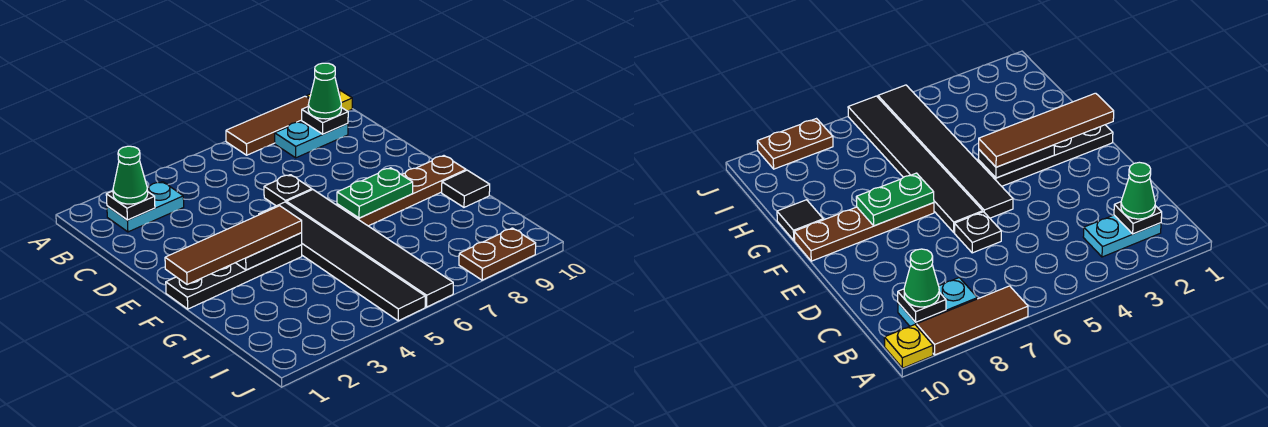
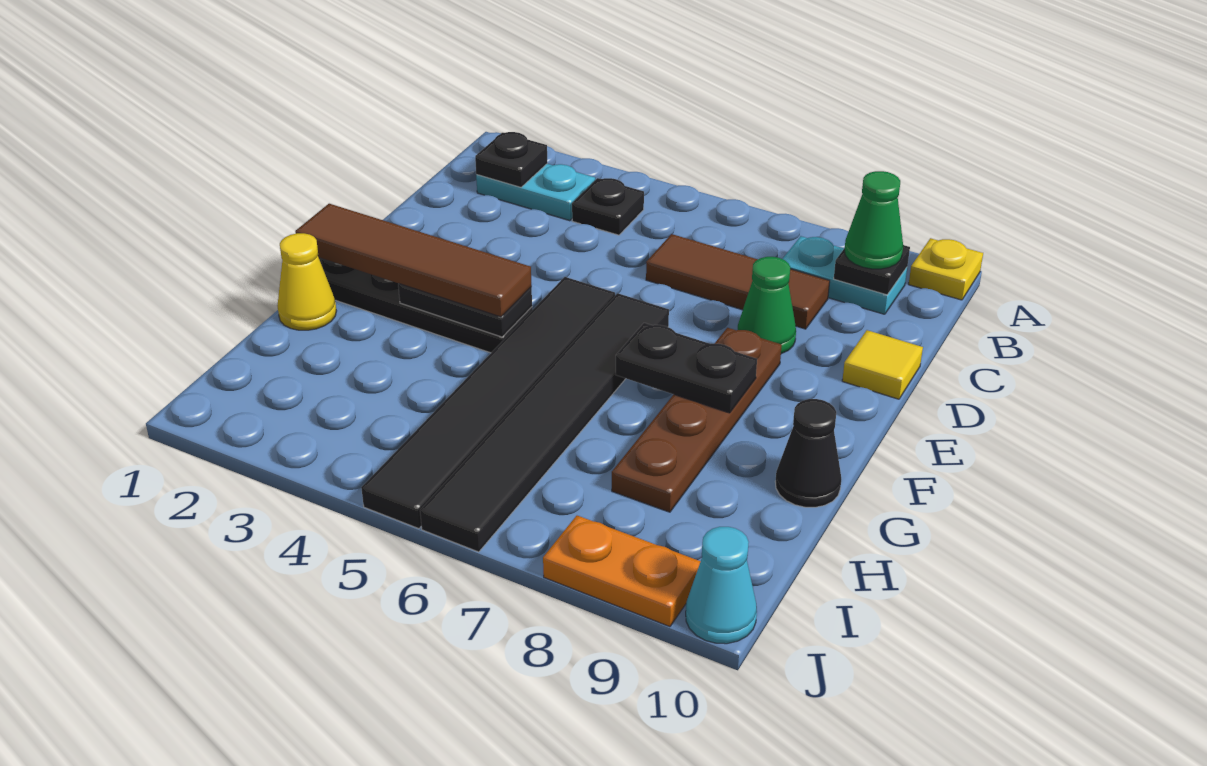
brown 1x3 tile [226,96,310,155] -> brown 1x3 tile moved to [646,234,830,329]
green 1x1 cone [113,146,148,204] -> green 1x1 cone moved to [738,257,796,354]
black 1x1 plate [264,175,312,206] -> black 1x1 plate moved to [572,178,644,235]
none -> yellow 1x1 tile [842,330,923,399]
brown 1x4 plate [337,156,466,226] -> brown 1x4 plate turned to [612,328,782,512]
green 1x2 plate [337,168,413,218] -> black 1x2 plate [616,323,757,413]
none -> yellow 1x1 cone [277,233,336,330]
black 1x1 tile [442,170,490,207] -> black 1x1 cone [775,399,841,507]
brown 1x2 plate [459,228,536,280] -> orange 1x2 plate [543,516,701,627]
none -> cyan 1x1 cone [686,527,757,644]

